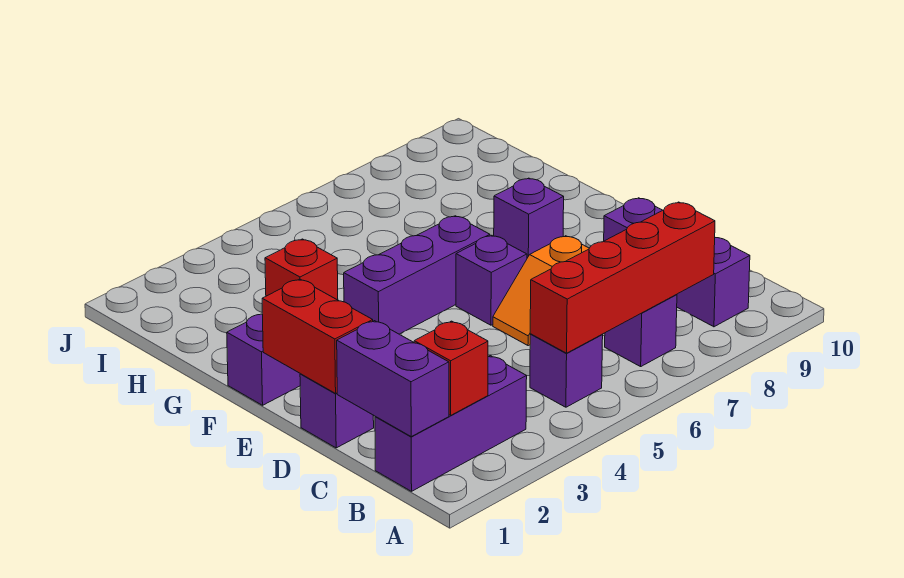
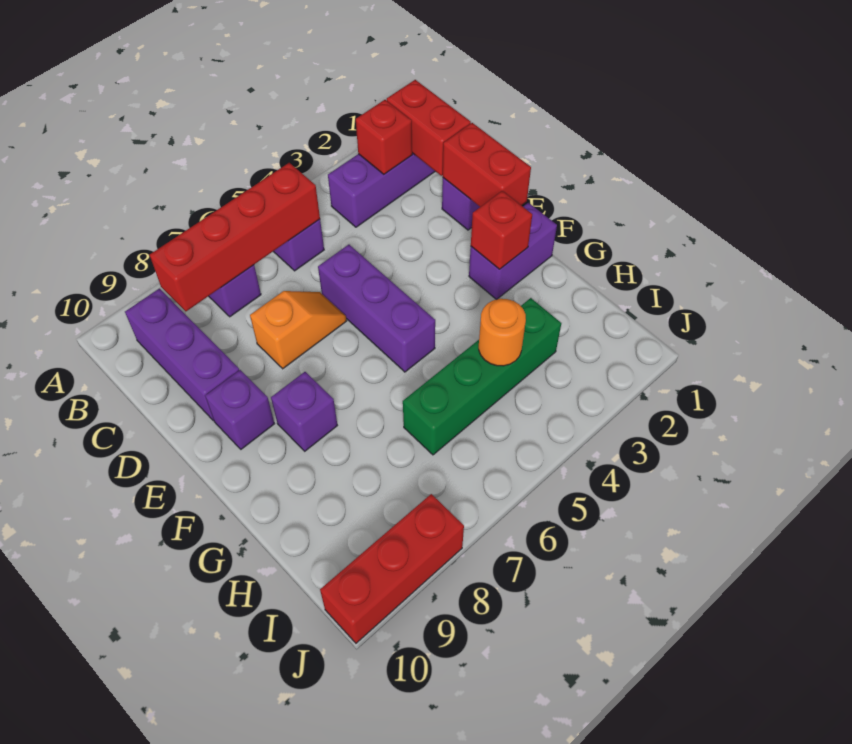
purple 1x2 brick [337,321,449,437] -> red 1x2 brick [387,80,471,176]
purple 1x1 brick [456,235,527,325] -> purple 1x1 brick moved to [205,370,274,449]
purple 1x3 brick [344,216,490,334] -> purple 1x3 brick turned to [318,245,435,372]
none -> green 1x4 brick [403,298,561,455]
none -> orange 1x1 round brick [479,299,526,366]
none -> red 1x3 brick [320,494,464,643]

